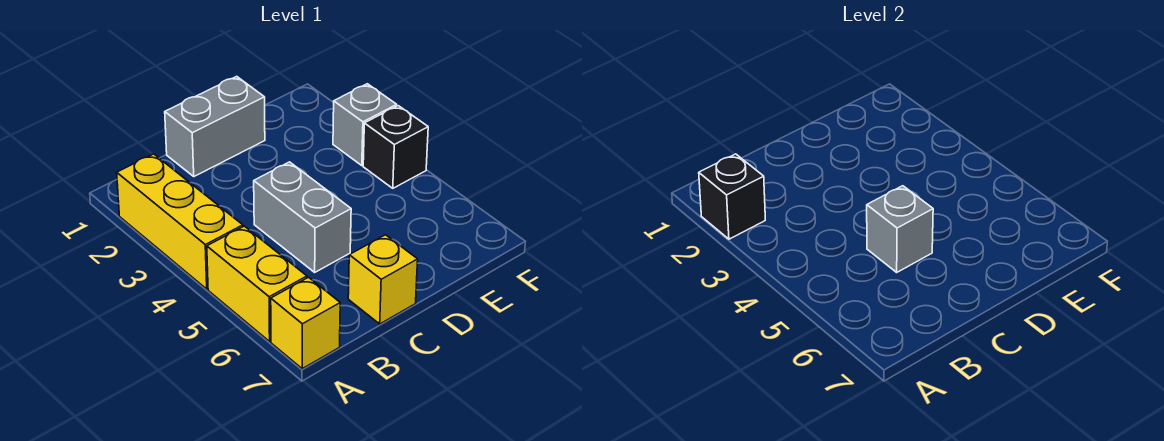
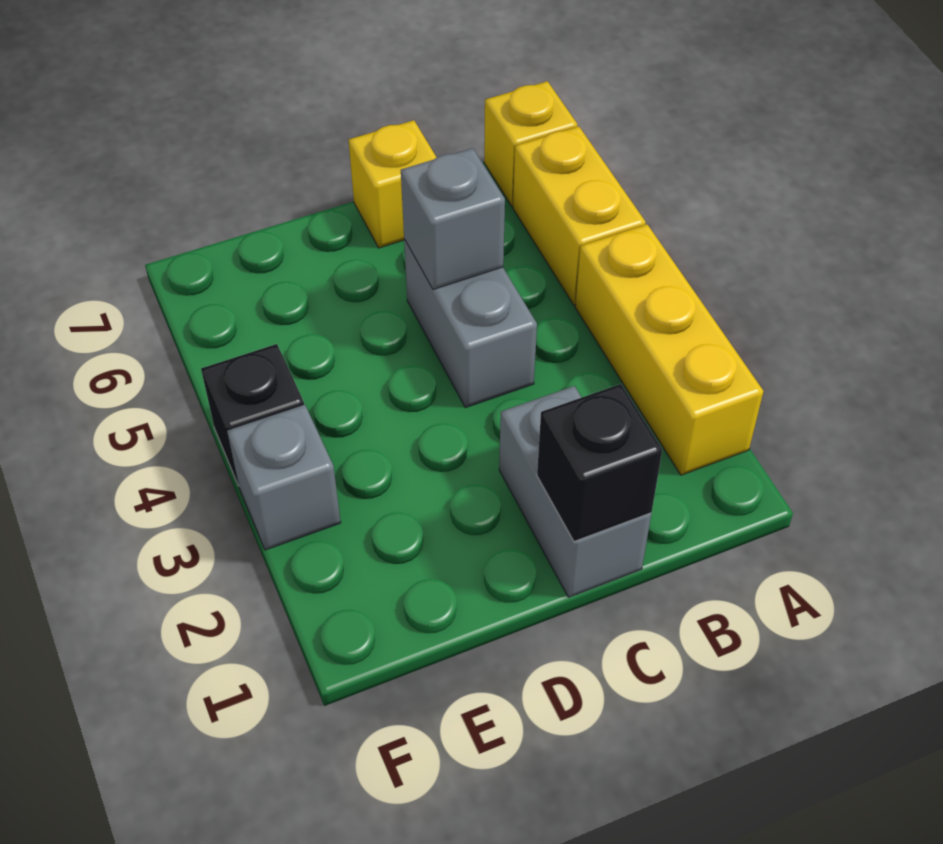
black 1x1 brick [699,154,765,239] -> black 1x1 brick moved to [537,384,662,541]
grey 1x2 brick [165,76,265,176] -> grey 1x2 brick turned to [499,386,651,597]

